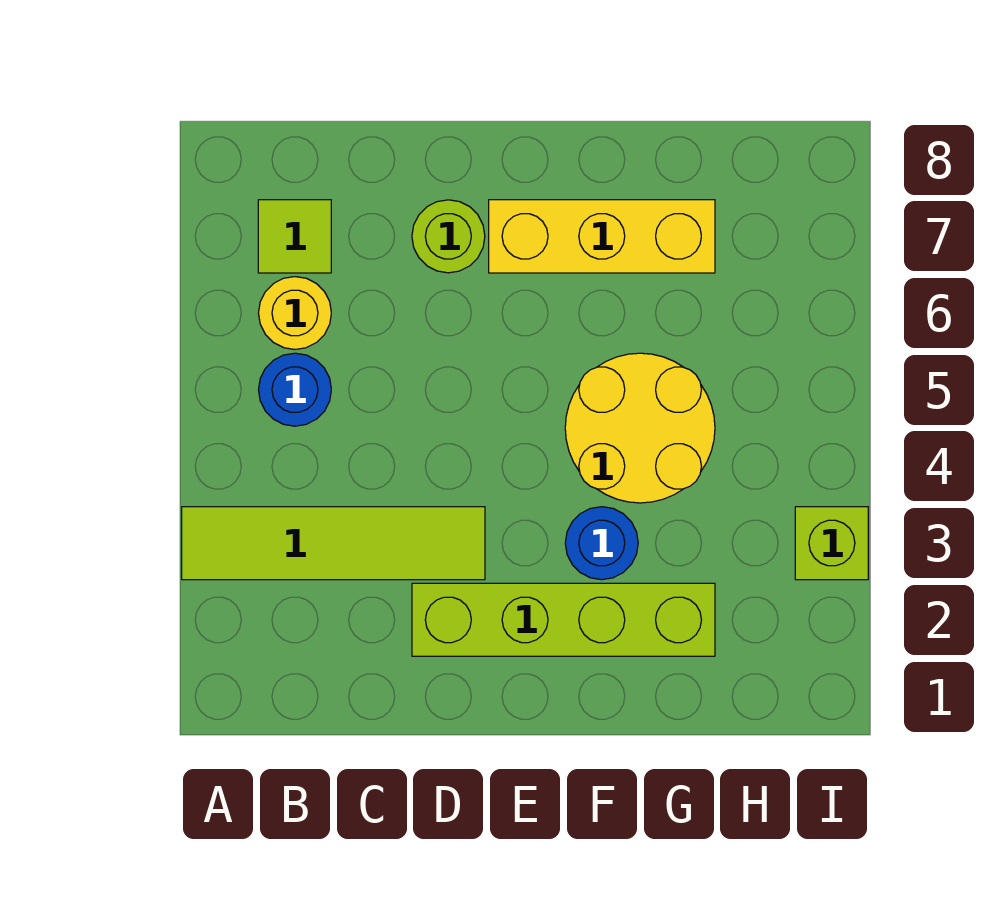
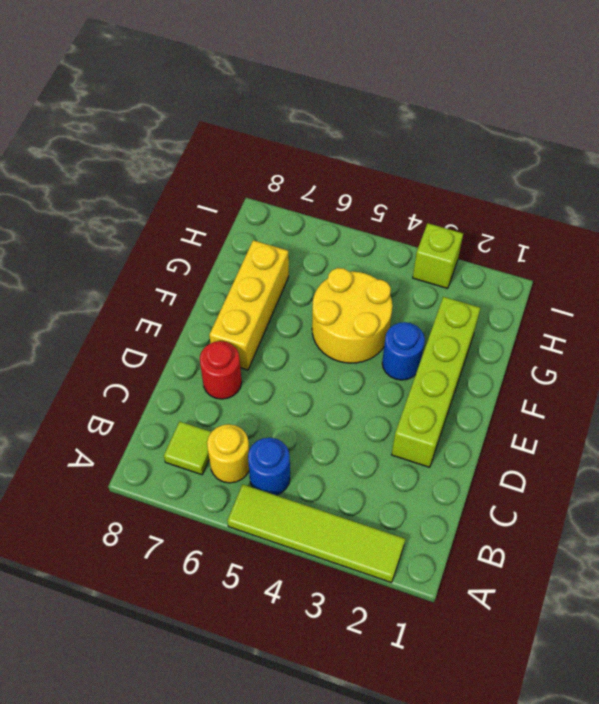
lime 1x4 tile [182,507,485,580] -> lime 1x4 tile turned to [227,484,405,583]
lime 1x1 round brick [412,200,485,273] -> red 1x1 round brick [200,341,242,399]

